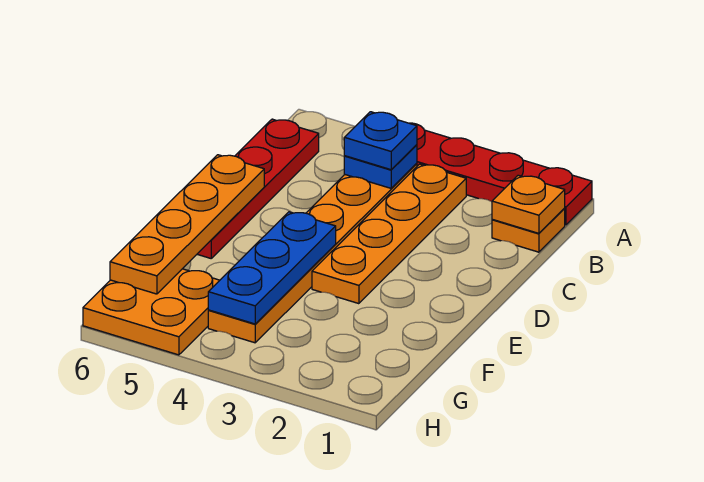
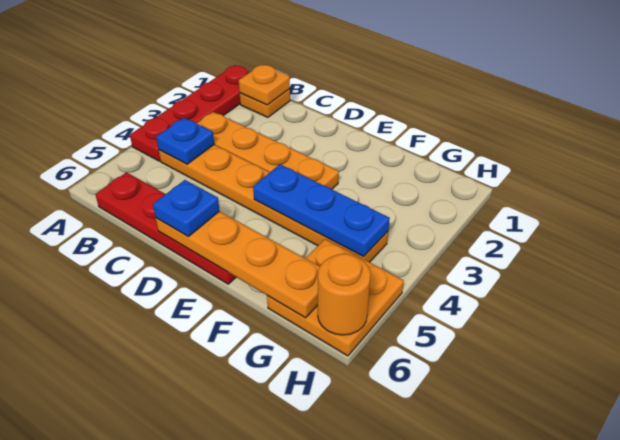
blue 1x1 plate [344,112,417,170] -> blue 1x1 plate moved to [153,180,220,236]
none -> orange 1x1 round brick [318,254,371,335]

